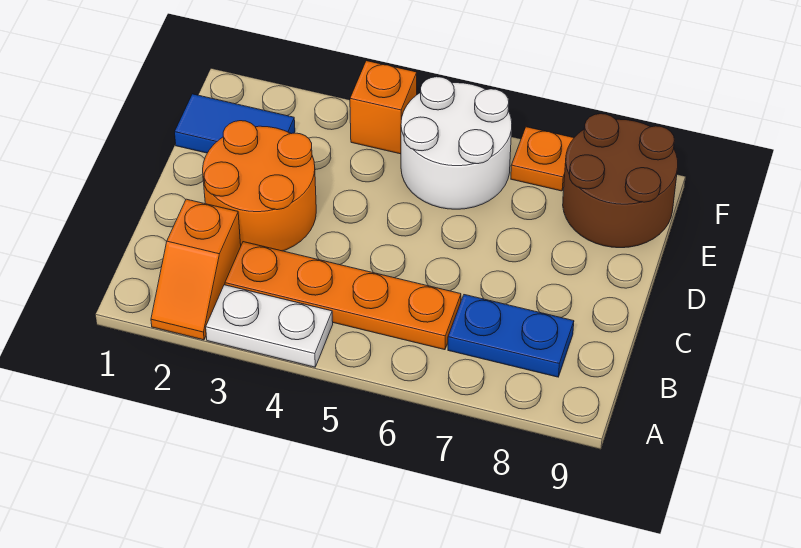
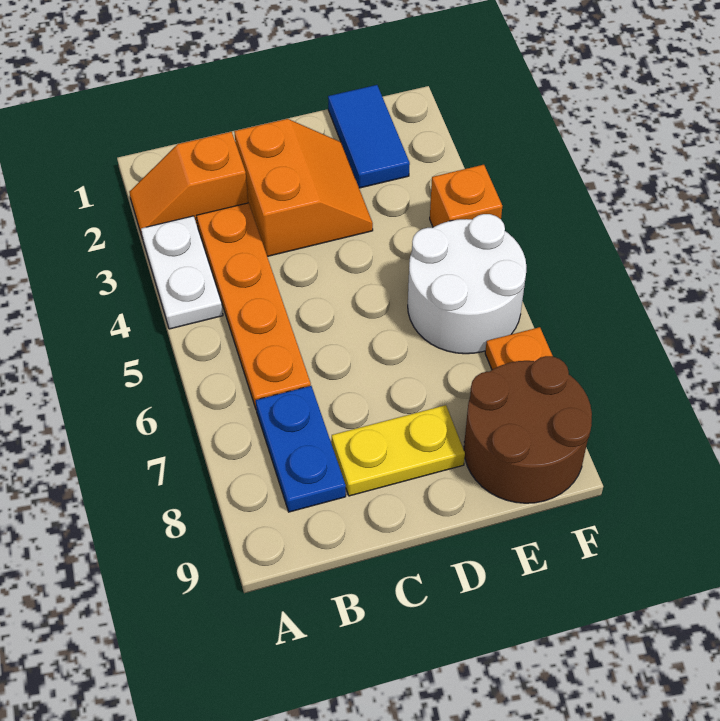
orange 2x2 round brick [203,121,316,251] -> orange 2x2 slope [234,119,373,256]
none -> yellow 1x2 plate [332,405,465,496]

